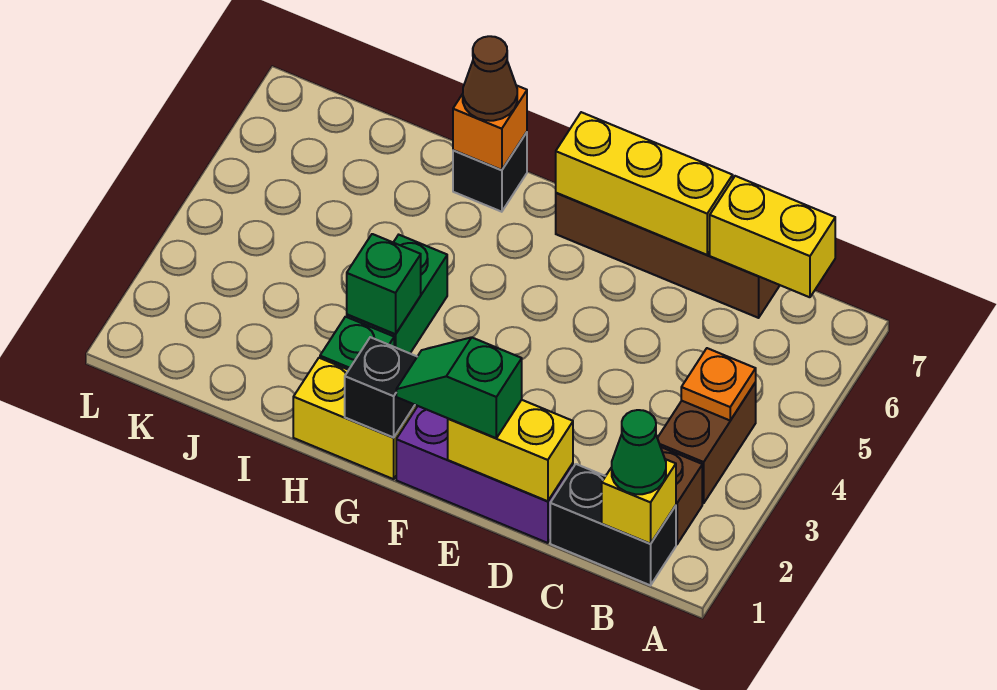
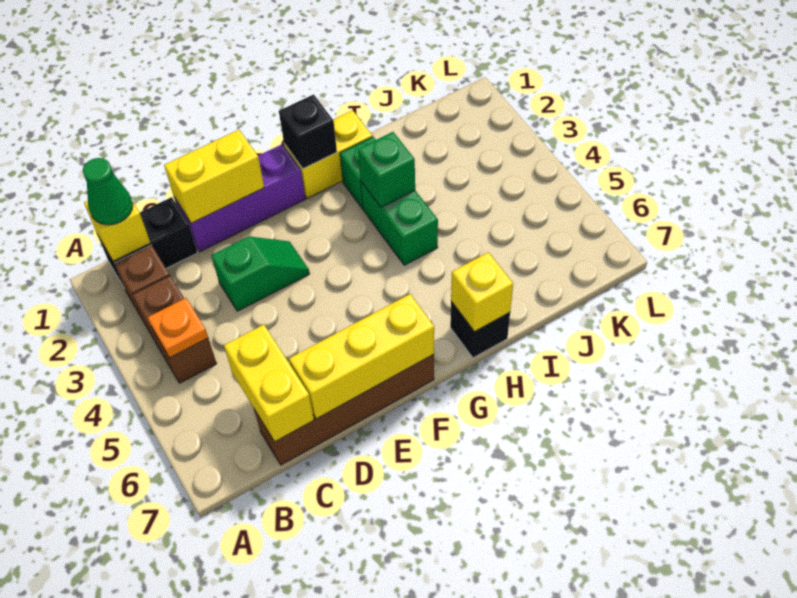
yellow 1x2 brick [710,176,835,297] -> yellow 1x2 brick turned to [224,325,314,442]
green 1x2 slope [396,337,522,438] -> green 1x2 slope moved to [211,236,310,311]
orange 1x1 brick [453,86,527,170] -> yellow 1x1 brick [451,252,513,332]
brown 1x1 cone [463,36,517,121] -> none

